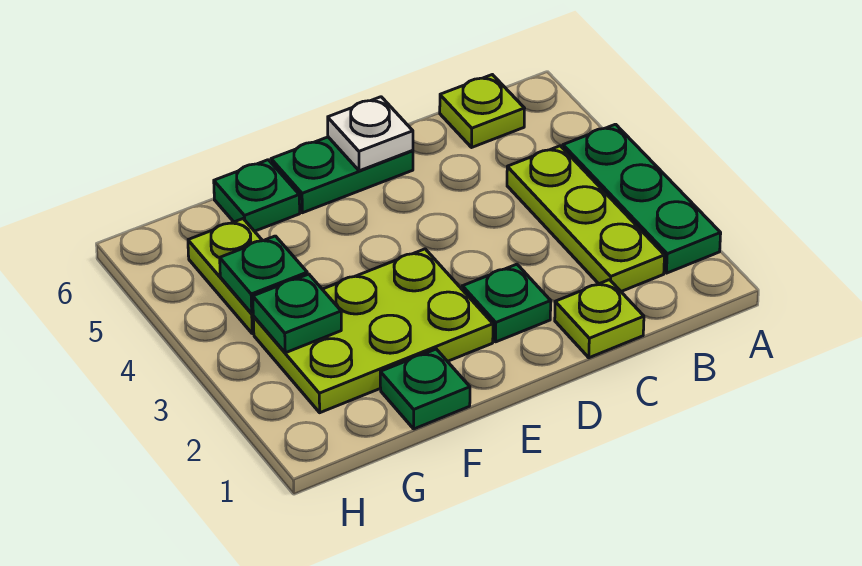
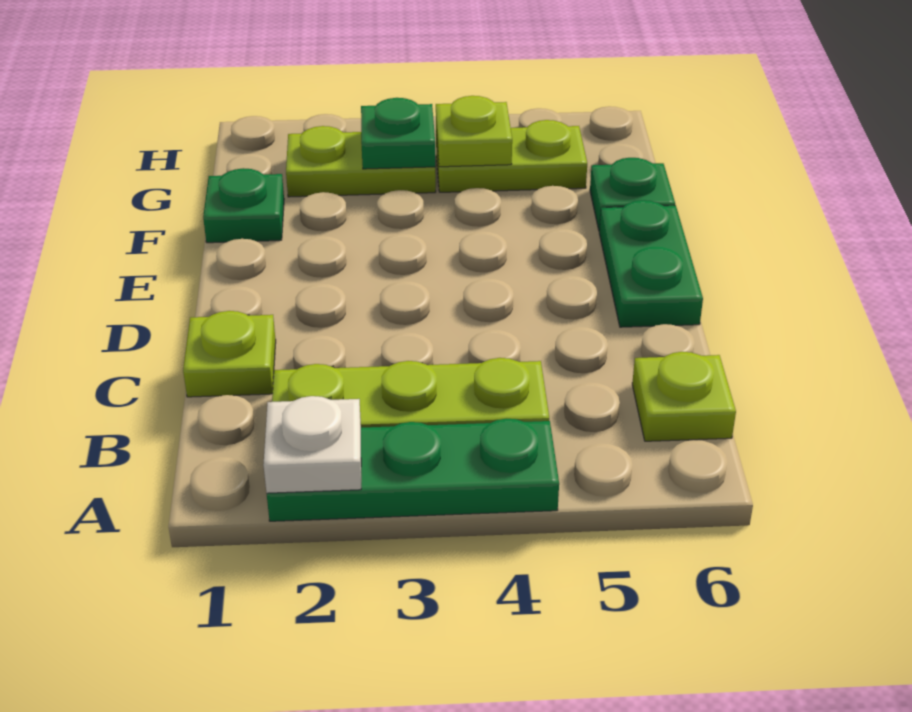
green 1x1 plate [462,264,551,342] -> none
white 1x1 plate [328,97,413,171] -> white 1x1 plate moved to [263,396,361,493]
lime 2x3 plate [253,249,493,413] -> lime 1x2 plate [286,126,436,197]
green 1x1 plate [220,236,307,313] -> lime 1x1 plate [436,96,512,167]

